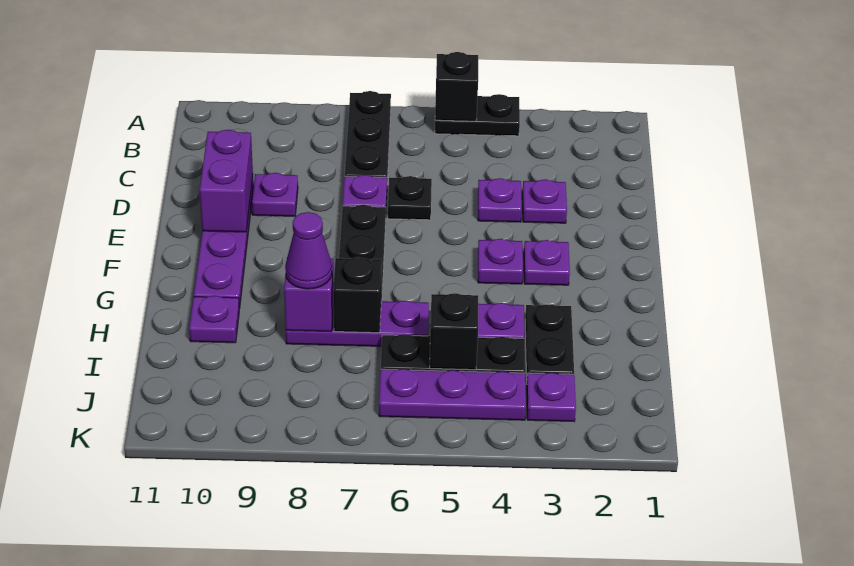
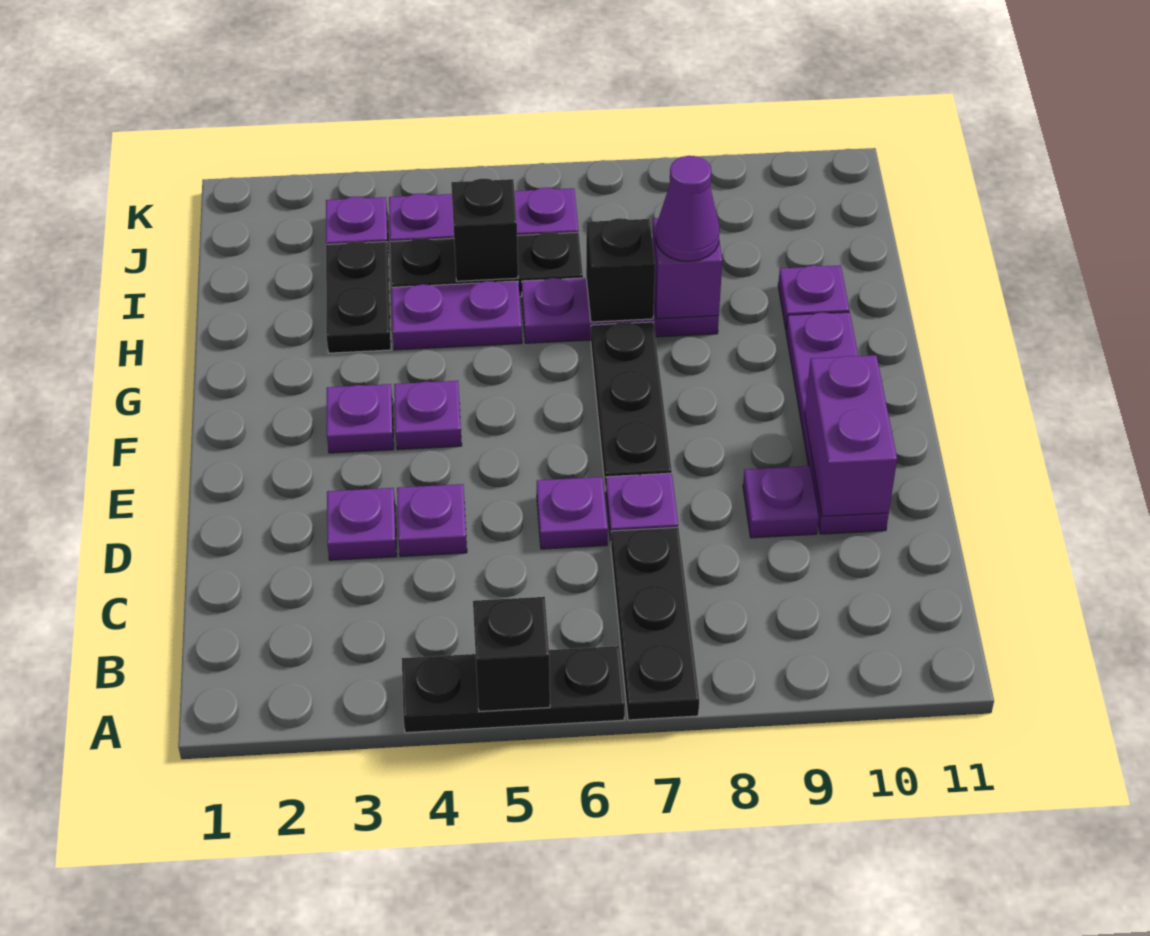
black 1x2 plate [435,94,520,136] -> black 1x3 plate [402,646,625,733]
black 1x1 plate [388,176,432,220] -> purple 1x1 plate [537,477,608,549]

